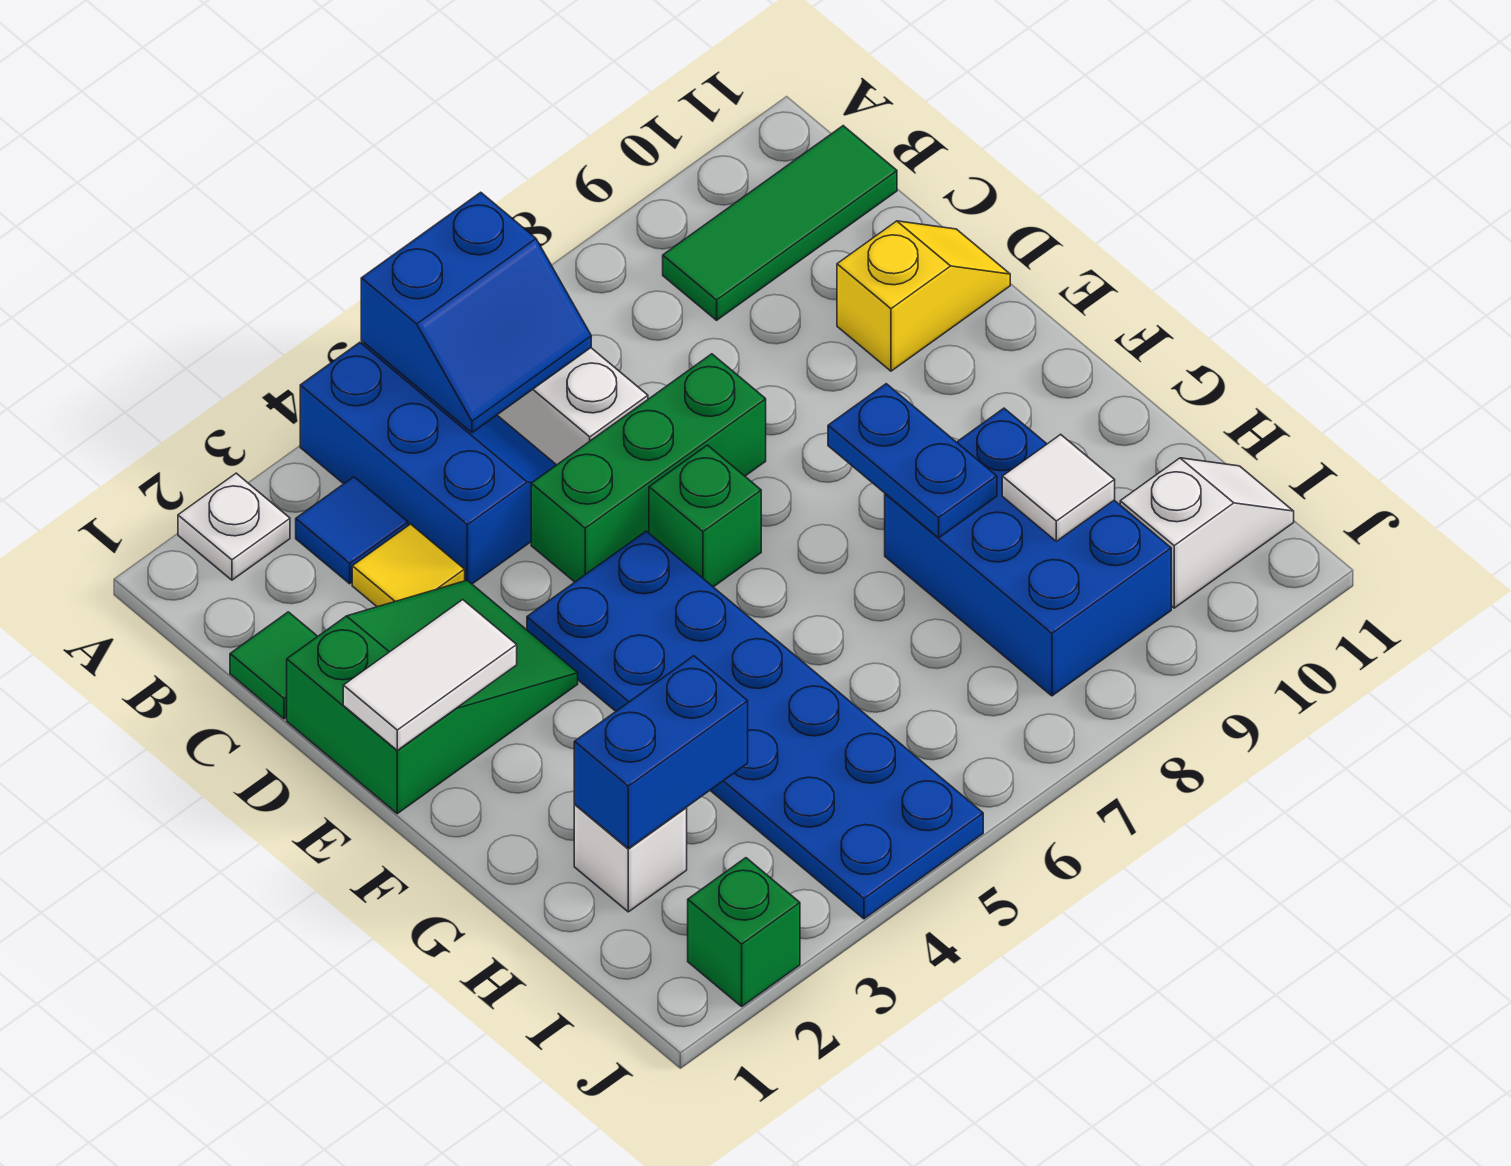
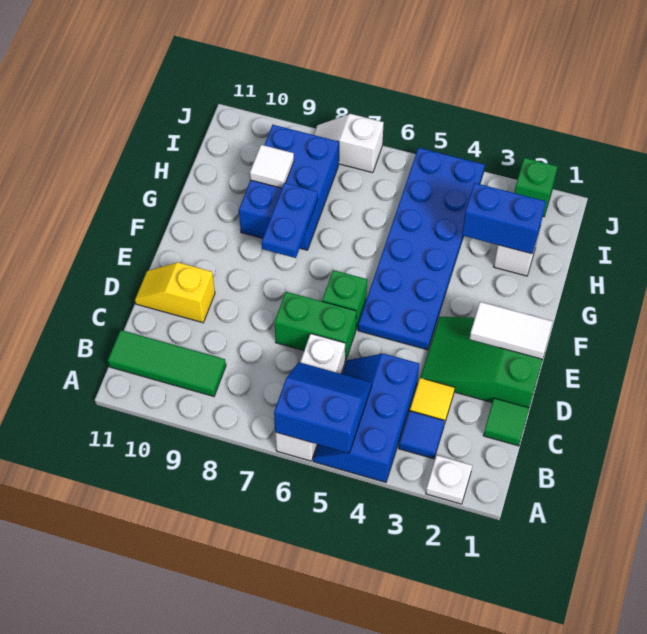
green 1x3 brick [531,354,766,582] -> green 1x2 brick [275,292,356,361]
white 1x2 slope [1120,458,1294,608] -> white 1x2 slope moved to [314,114,384,173]

